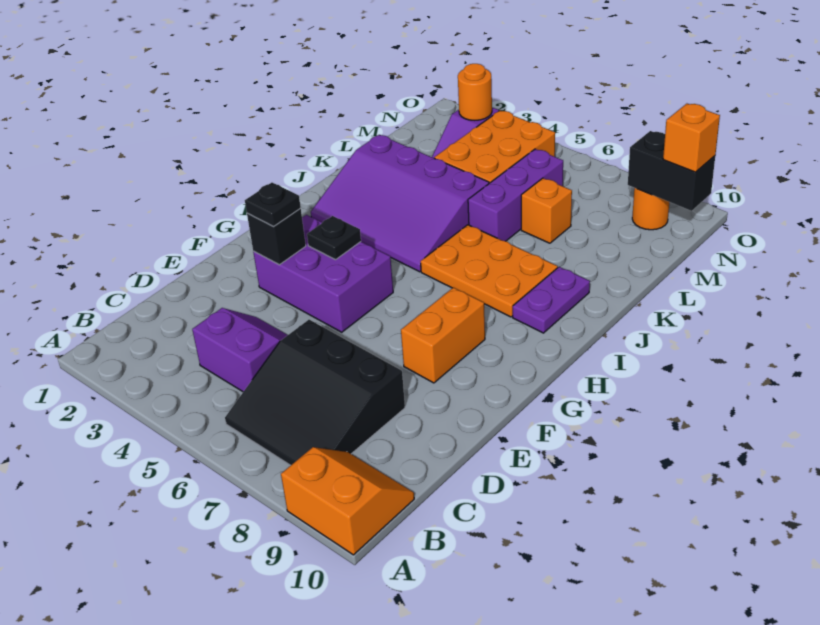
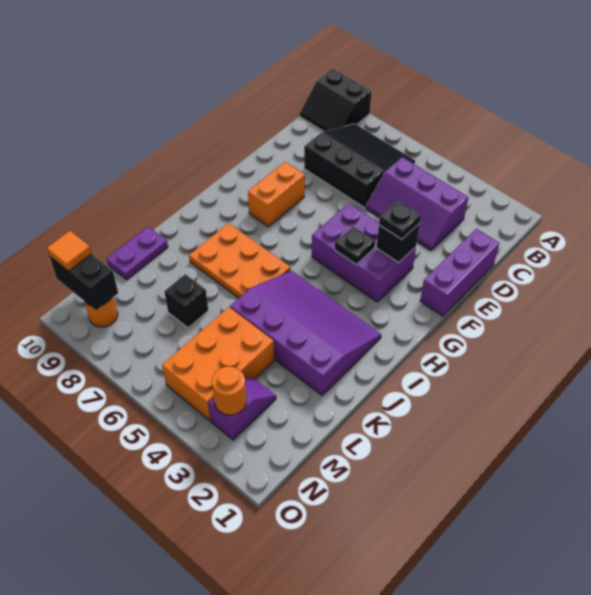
orange 2x2 slope [281,447,414,555] -> black 2x2 slope [300,69,372,132]
purple 2x2 slope [192,308,287,392] -> purple 2x3 slope [366,157,468,250]
purple 1x2 plate [513,267,590,333] -> purple 1x2 plate moved to [107,227,168,280]
purple 1x3 brick [468,149,563,241] -> purple 1x3 brick moved to [420,229,499,316]
orange 1x1 brick [521,178,572,243] -> black 1x1 brick [164,274,208,328]
orange 1x1 brick [663,104,720,172] -> orange 1x1 tile [47,231,92,271]

